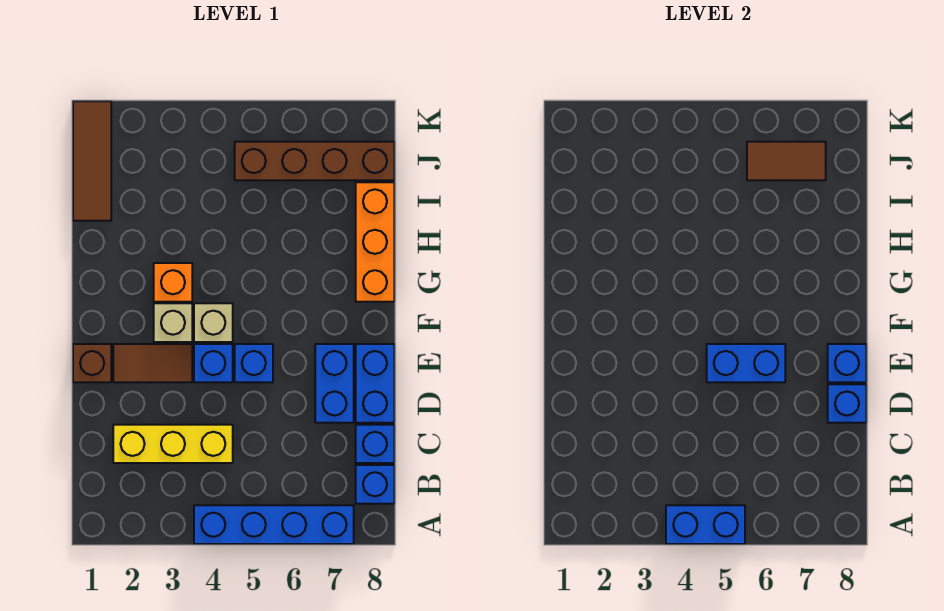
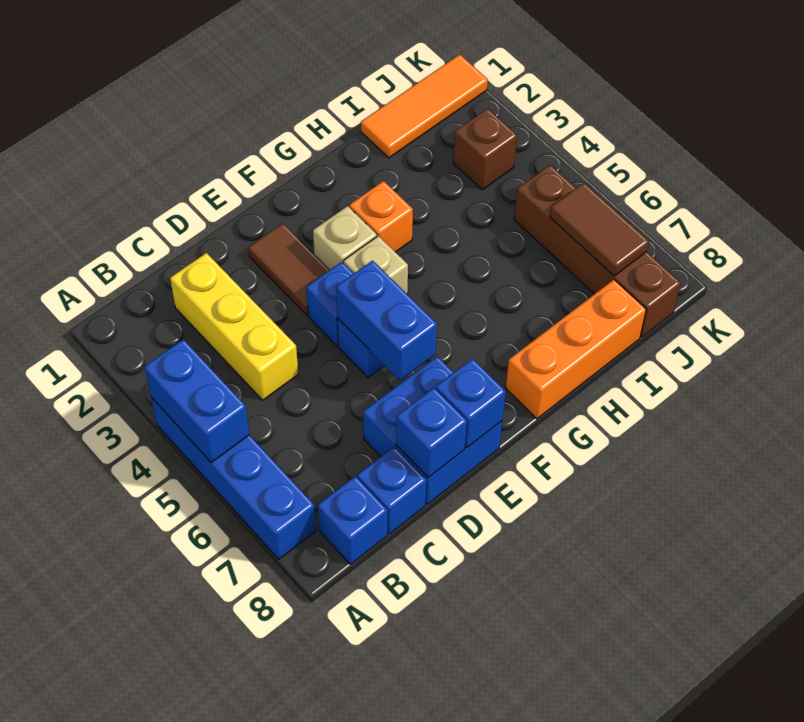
brown 1x1 brick [73,344,111,382] -> brown 1x1 brick moved to [454,108,517,190]
brown 1x3 tile [73,101,111,221] -> orange 1x3 tile [361,54,488,158]

